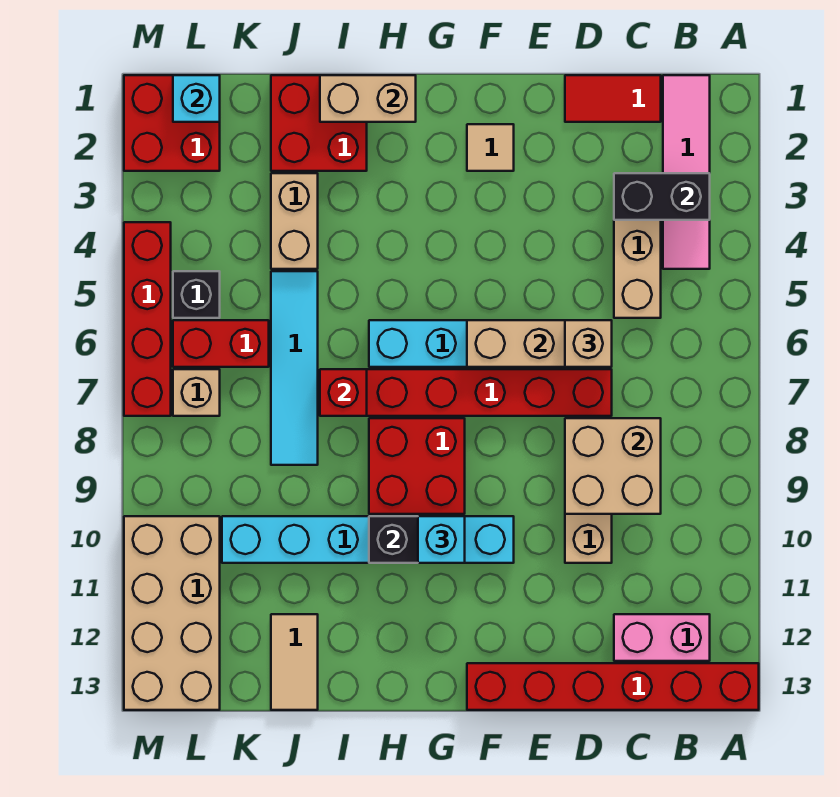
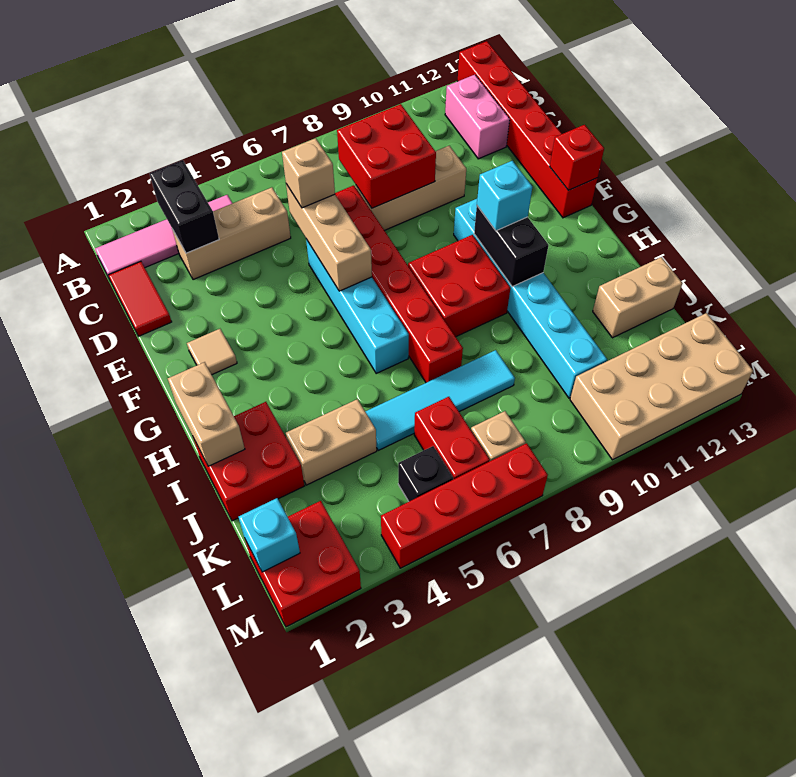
tan 2x2 brick [565,418,661,514] -> red 2x2 brick [337,104,436,208]
red 1x1 brick [320,369,367,416] -> red 1x1 brick moved to [550,125,604,190]
tan 1x2 tile [271,614,318,710] -> tan 1x2 brick [593,257,682,338]

